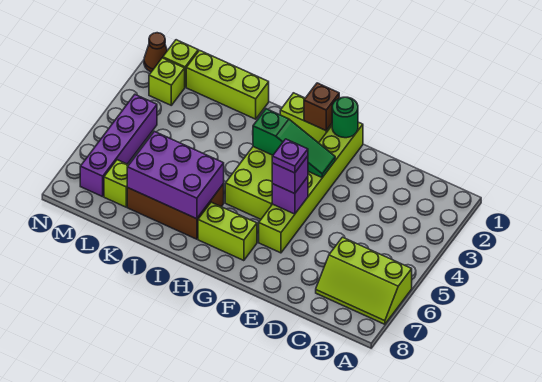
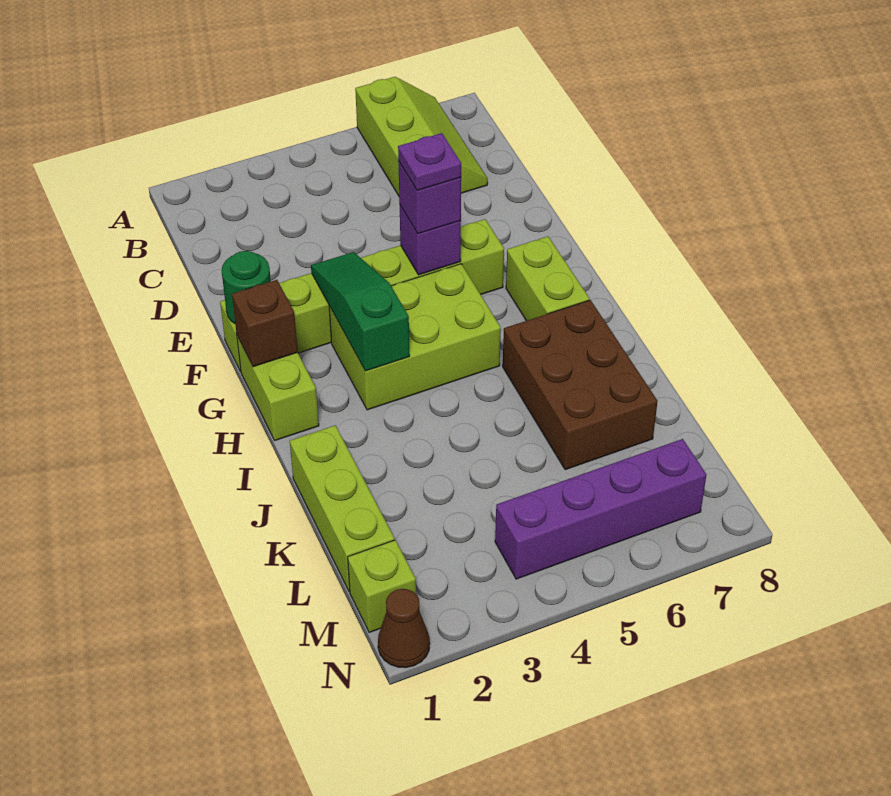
purple 2x3 brick [127,131,224,219] -> none
lime 1x1 brick [104,160,128,207] -> none
lime 1x1 brick [149,58,185,105] -> none

